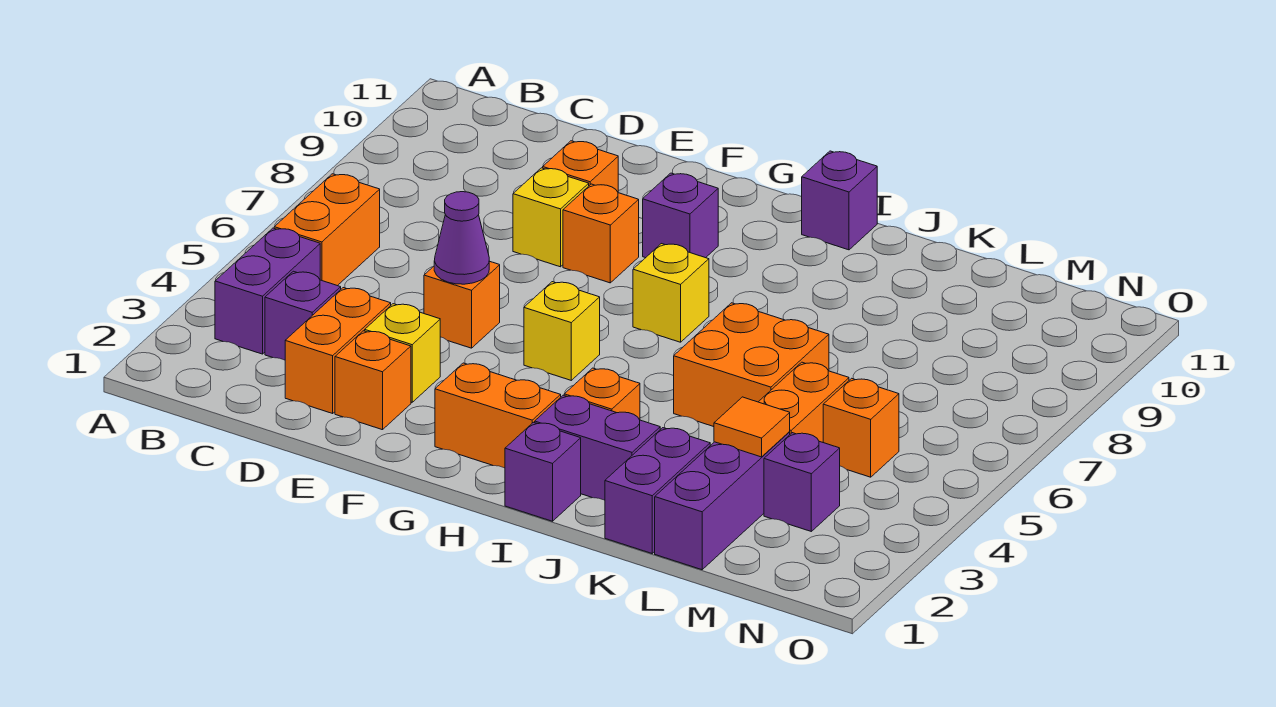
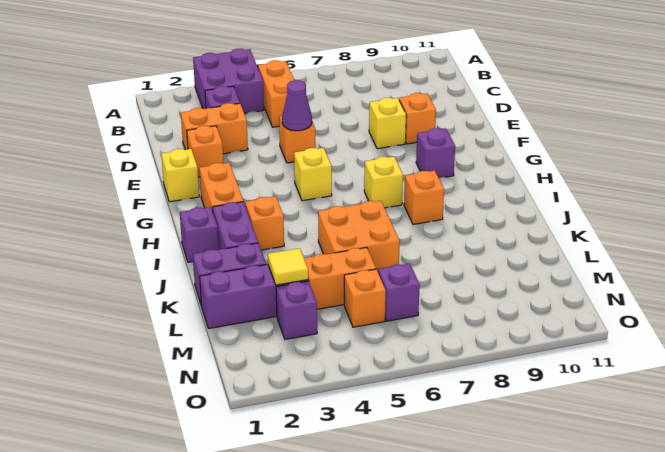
purple 1x2 brick [215,228,320,354] -> purple 2x2 brick [193,49,264,113]
orange 1x2 brick [274,174,380,286] -> orange 1x2 brick turned to [258,60,294,127]
yellow 1x1 brick [365,304,440,402] -> yellow 1x1 brick moved to [161,149,199,202]
orange 1x1 brick [563,184,639,283] -> orange 1x1 brick moved to [404,171,444,224]
purple 1x1 brick [802,151,877,250] -> purple 1x1 brick moved to [378,263,420,321]
orange 1x1 tile [714,397,790,457] -> yellow 1x1 tile [268,248,308,285]

